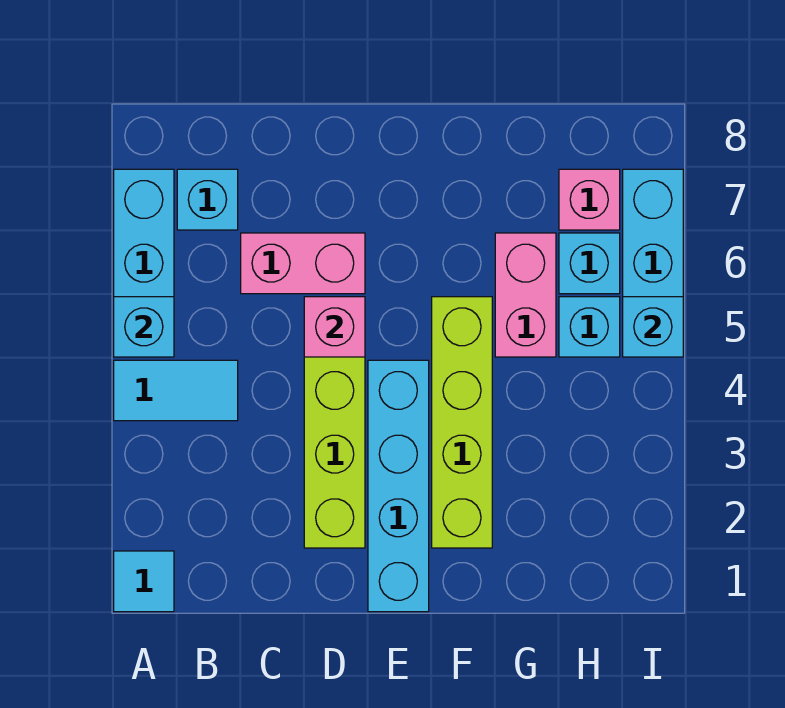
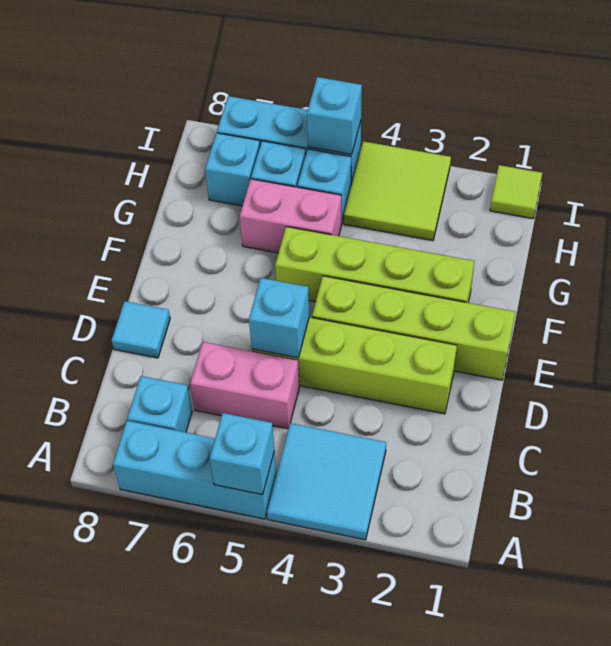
cyan 1x1 tile [114,551,174,612] -> cyan 1x1 tile moved to [112,301,170,358]
cyan 1x2 tile [114,360,238,421] -> cyan 2x2 tile [267,423,386,540]
pink 1x2 brick [241,233,365,294] -> pink 1x2 brick turned to [190,342,299,429]
pink 1x1 brick [304,297,365,357] -> cyan 1x1 brick [249,278,309,358]
cyan 1x4 brick [368,360,429,612] -> lime 1x4 brick [312,276,515,380]
none -> lime 2x2 tile [344,141,451,241]
pink 1x1 brick [559,169,620,230] -> cyan 1x1 brick [205,133,260,206]
none -> lime 1x1 tile [490,165,542,219]

